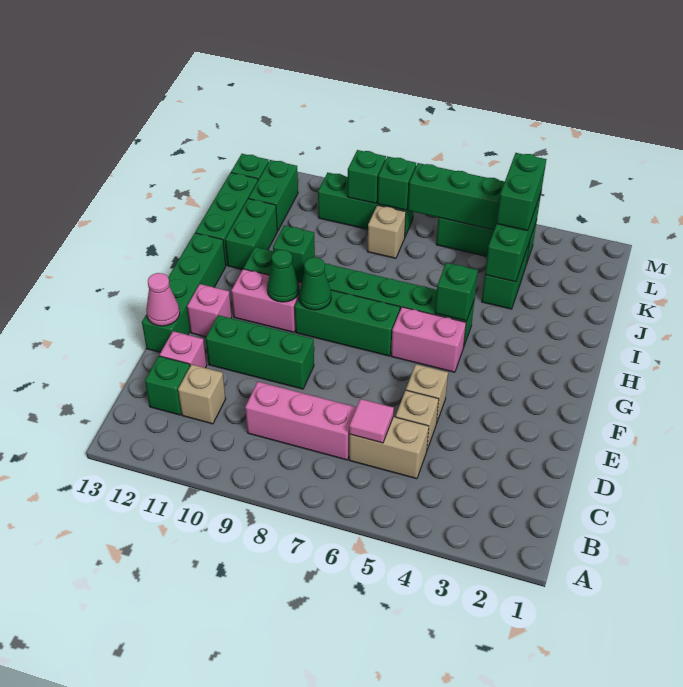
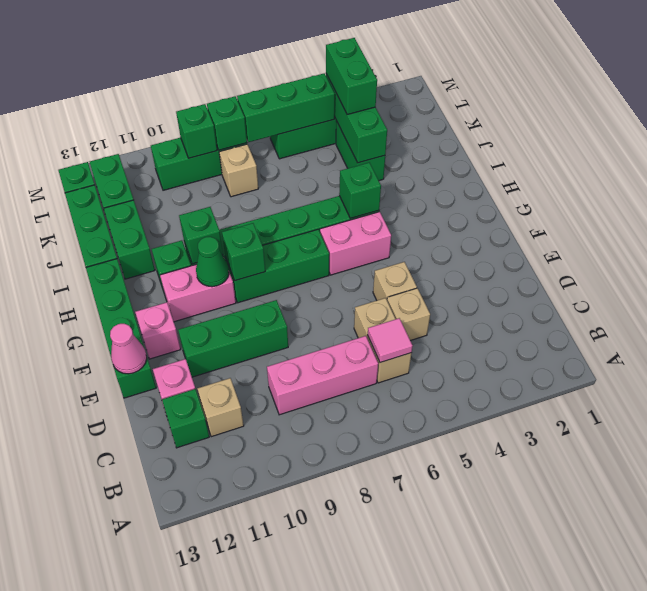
tan 1x2 brick [349,417,429,479] -> tan 1x2 brick turned to [354,298,411,383]
green 1x1 cone [299,257,331,310] -> green 1x1 brick [222,223,265,281]

